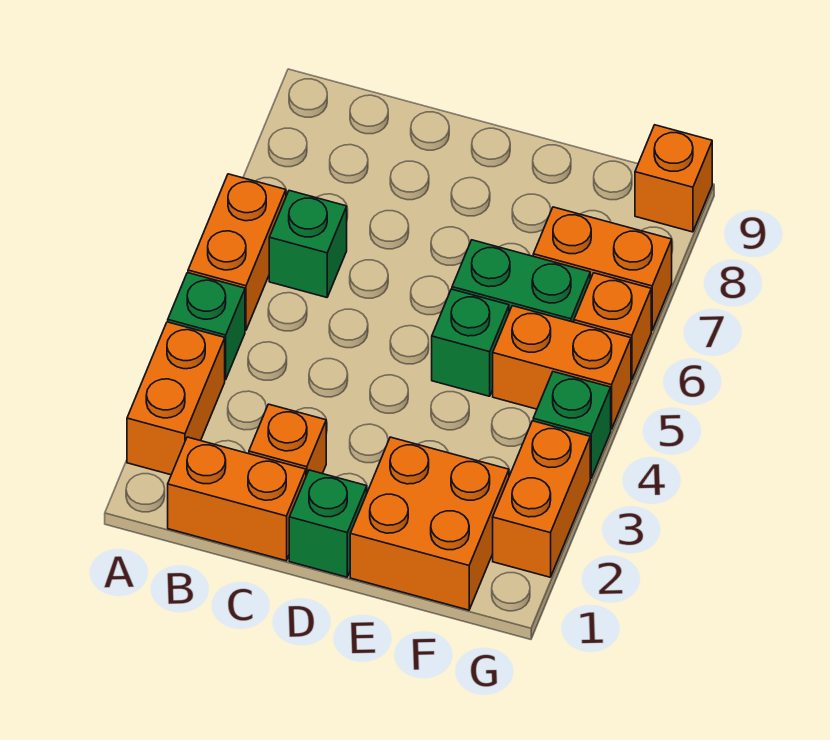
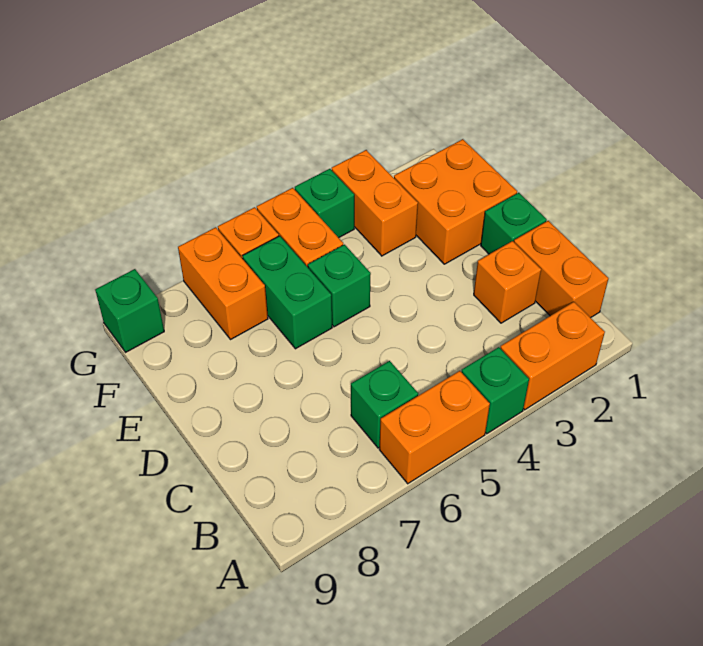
orange 1x2 brick [493,421,590,577] -> orange 1x2 brick turned to [332,150,418,256]
orange 1x1 brick [635,125,712,232] -> green 1x1 brick [95,269,164,352]

